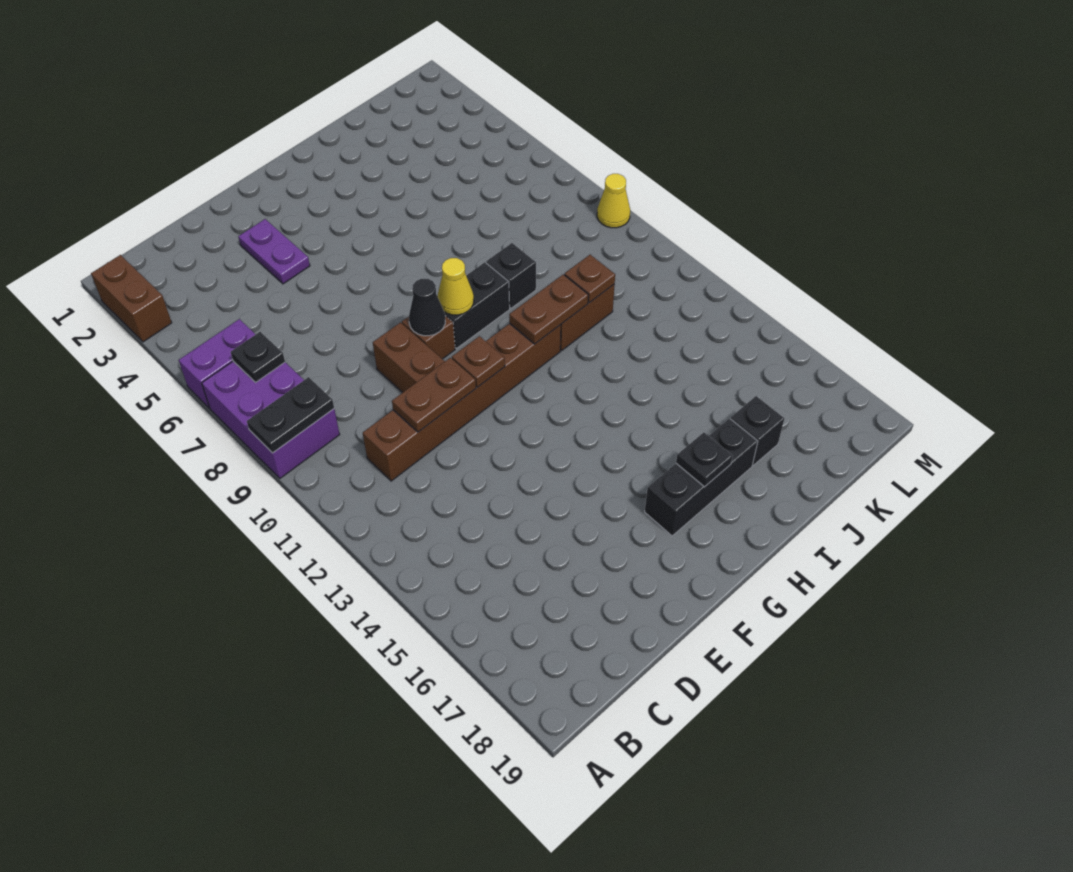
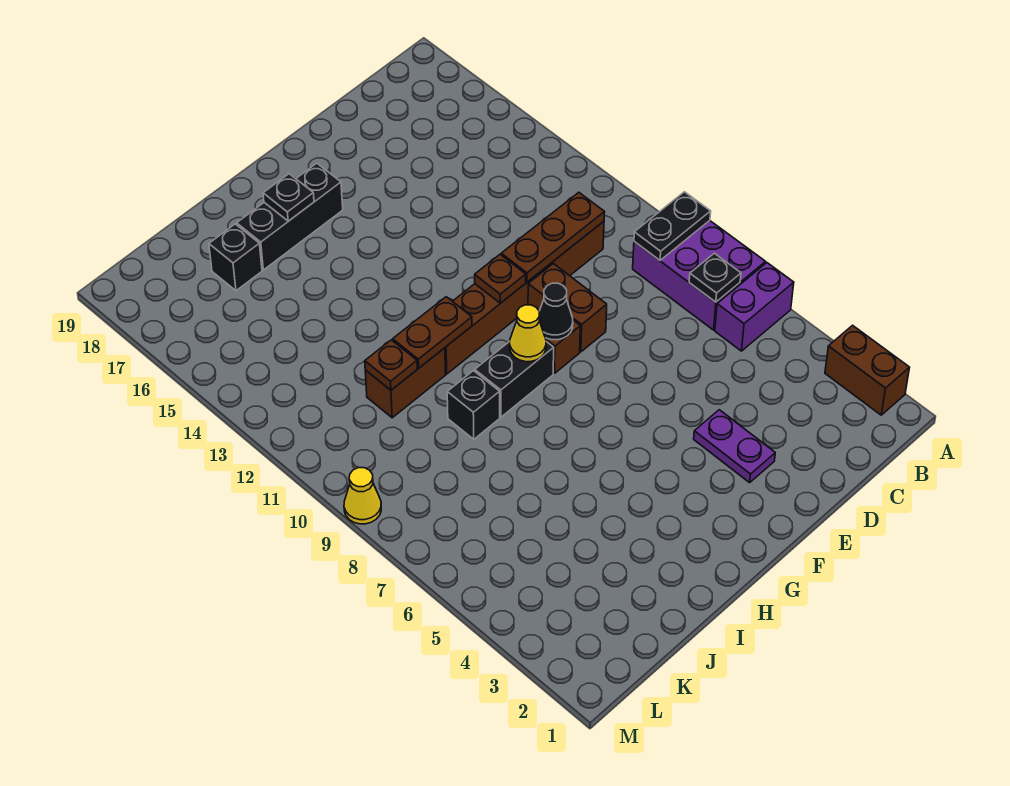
brown 1x2 plate [392,358,476,432] -> brown 1x3 plate [501,192,605,282]

